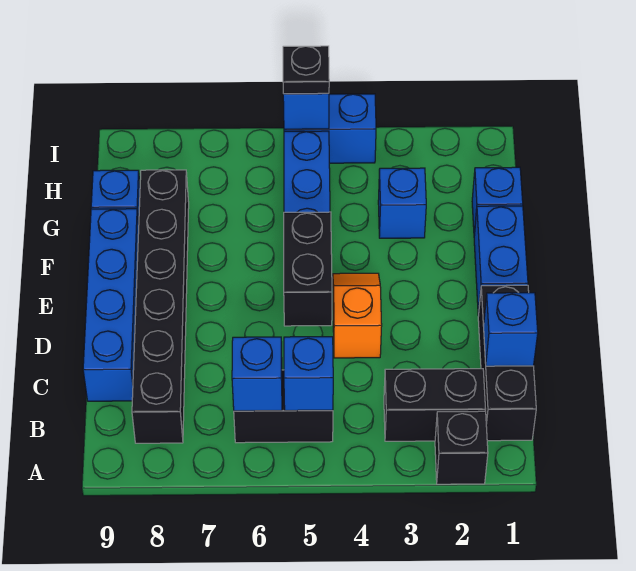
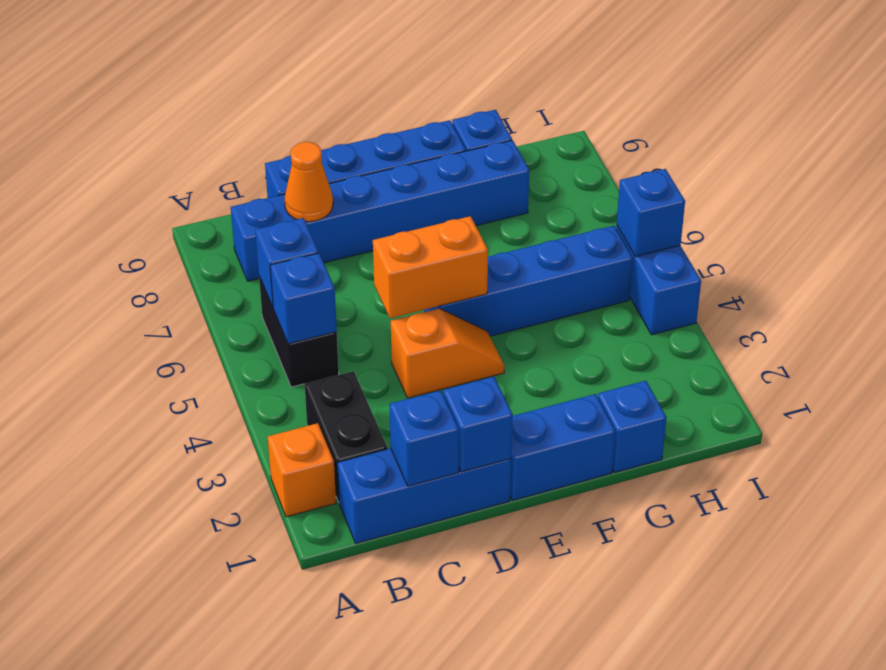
black 1x1 brick [435,411,488,484] -> orange 1x1 brick [268,423,336,517]
black 1x3 brick [478,285,536,441] -> blue 1x3 brick [337,448,511,543]
black 1x6 brick [132,170,189,443] -> blue 1x6 brick [231,140,529,281]
none -> orange 1x1 cone [285,142,333,222]
black 1x2 brick [284,212,332,326] -> orange 1x2 brick [373,216,488,318]
blue 1x1 brick [378,168,426,238] -> blue 1x1 brick moved to [443,377,513,472]
black 1x1 plate [283,46,329,94] -> none

